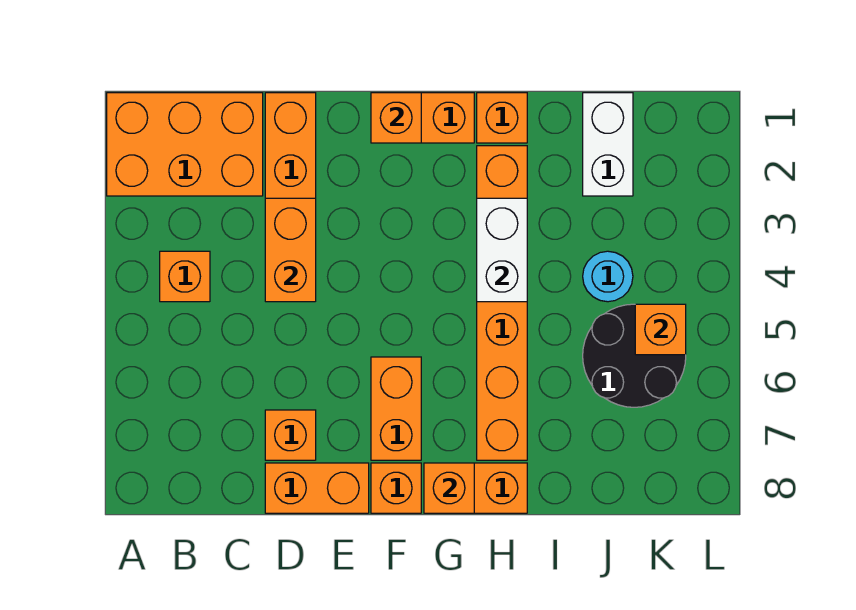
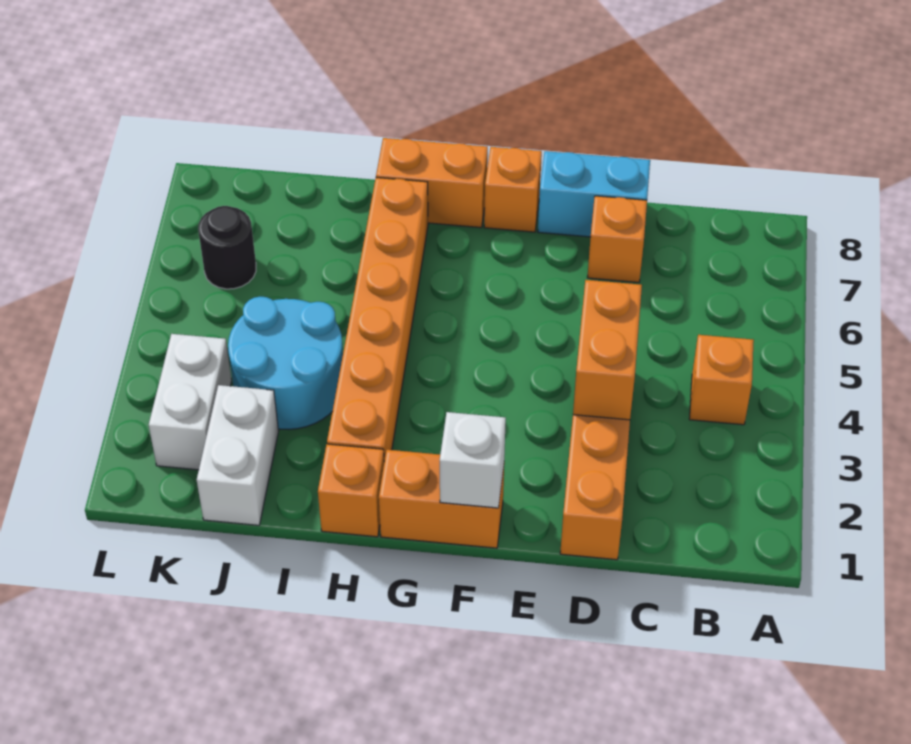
orange 2x3 brick [107,93,263,196] -> none
orange 1x2 brick [265,463,369,513] -> cyan 1x2 brick [538,151,650,237]
orange 1x1 brick [371,93,421,143] -> white 1x1 brick [440,412,506,508]
orange 1x2 brick [371,357,421,460] -> none
orange 1x1 brick [424,463,474,513] -> none
white 1x2 brick [477,198,527,302] -> white 1x2 brick moved to [149,334,232,470]
cyan 1x1 round brick [583,251,633,302] -> cyan 2x2 round brick [228,296,343,430]
black 2x2 round brick [583,304,686,407] -> black 1x1 round brick [198,206,256,289]
orange 1x1 brick [635,304,686,355] -> none

